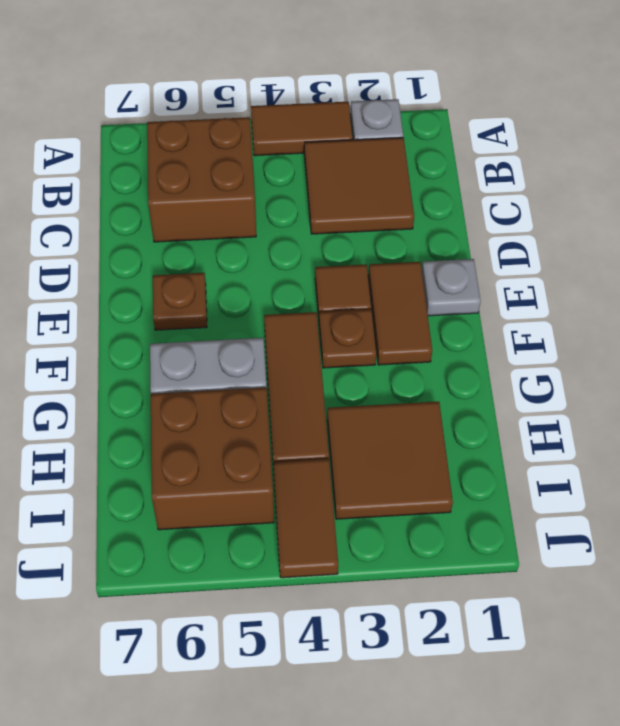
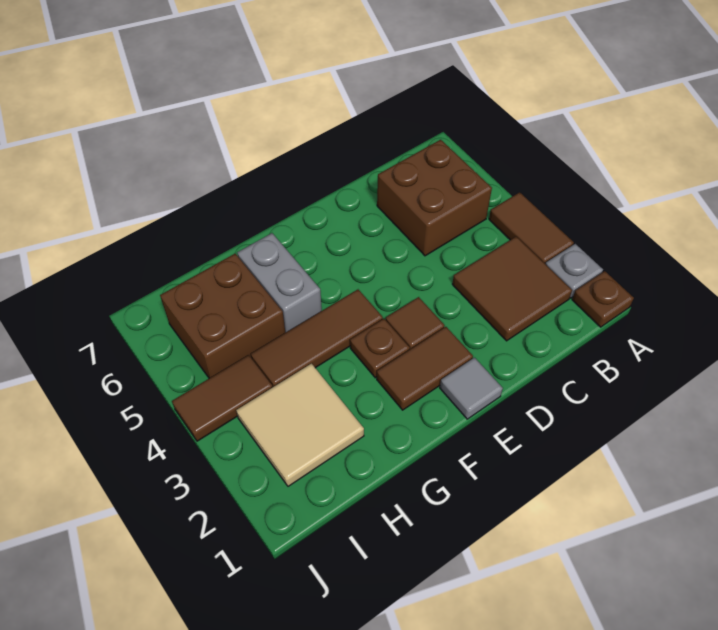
grey 1x1 plate [422,259,481,316] -> grey 1x1 tile [440,358,503,419]
brown 1x1 plate [153,273,207,330] -> brown 1x1 plate moved to [572,271,634,327]
brown 2x2 tile [327,402,453,519] -> tan 2x2 tile [236,364,364,486]

